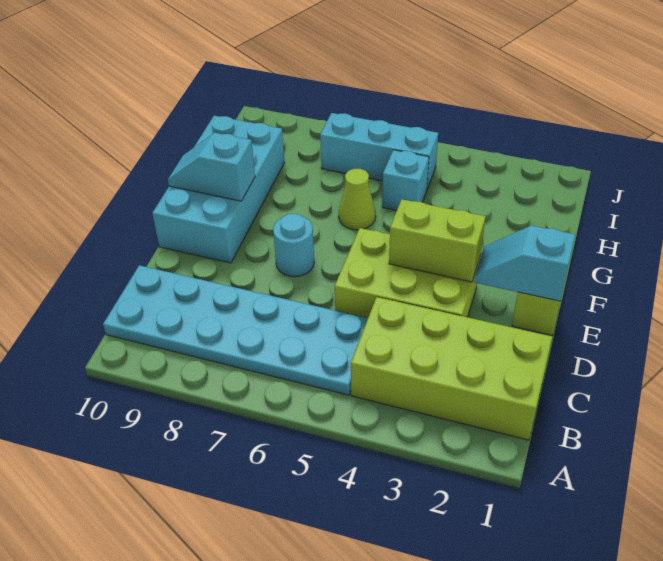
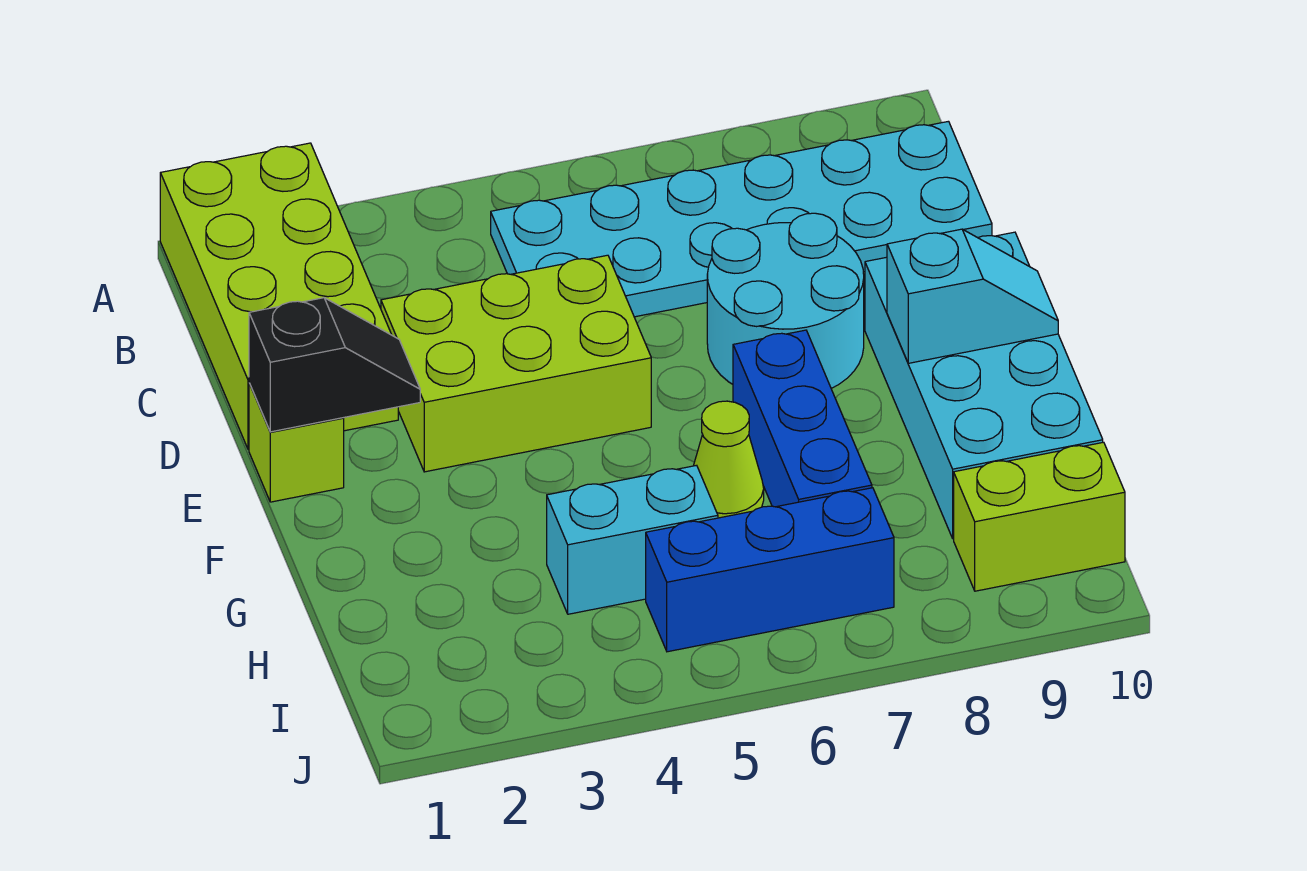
lime 2x4 brick [351,297,552,440] -> lime 2x4 brick turned to [160,143,398,450]
cyan 1x2 slope [474,225,575,301] -> black 1x2 slope [249,298,420,432]
lime 1x2 brick [389,199,486,282] -> lime 1x2 brick moved to [954,442,1125,591]
cyan 1x1 round brick [273,214,314,277] -> cyan 2x2 round brick [707,213,864,388]
none -> blue 1x3 brick [733,330,872,507]
cyan 1x1 brick [382,150,429,211] -> cyan 1x2 brick [547,465,718,614]
cyan 1x3 brick [320,113,438,189] -> blue 1x3 brick [646,488,894,652]

